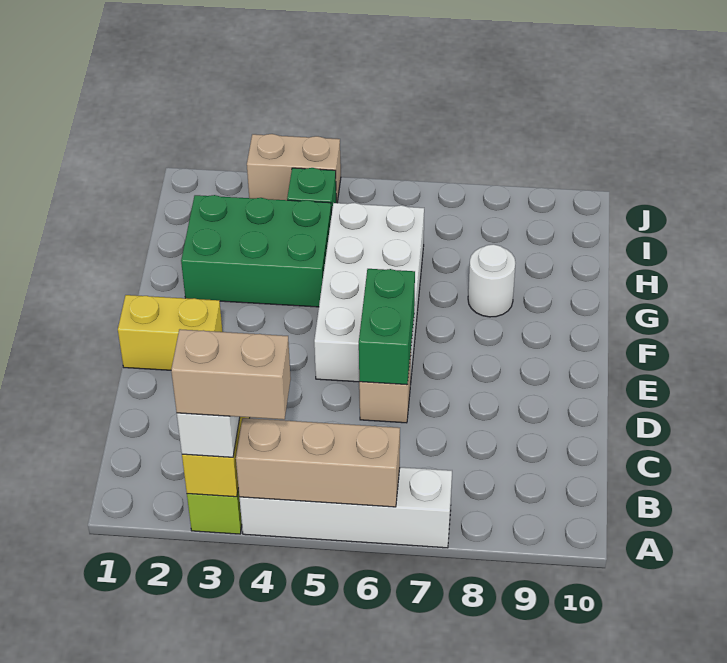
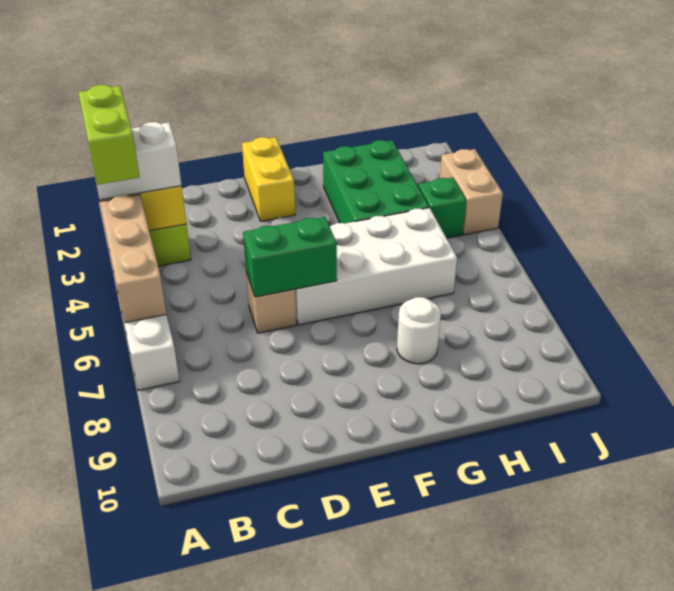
tan 1x2 brick [171,329,291,420] -> lime 1x2 brick [78,85,140,185]

